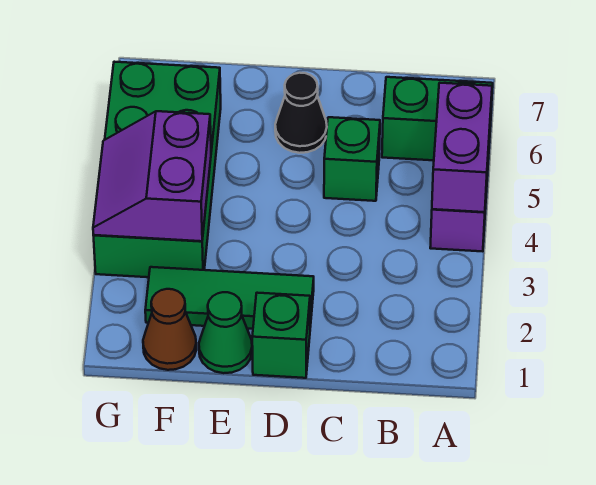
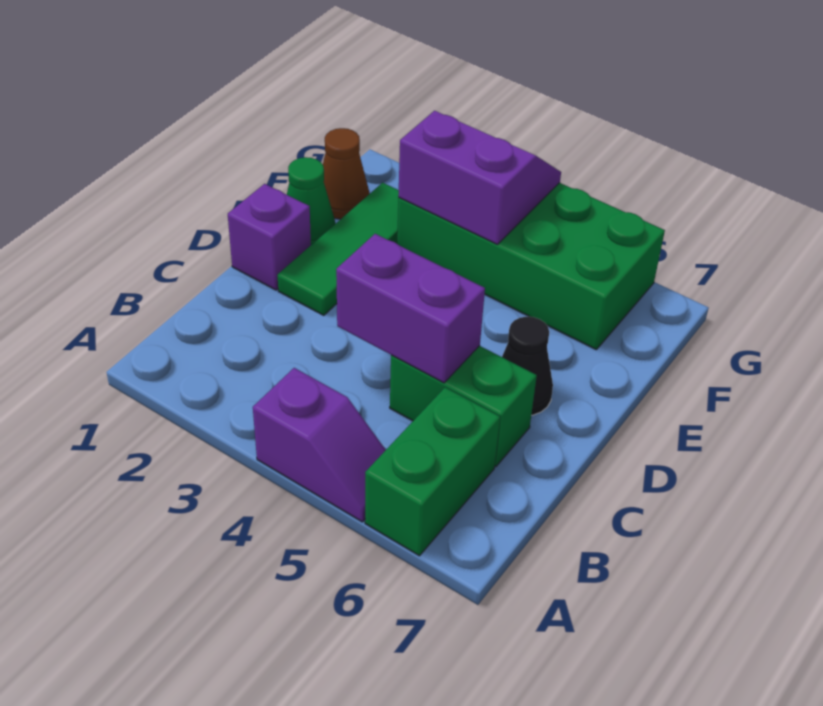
purple 1x2 brick [432,83,492,212] -> purple 1x2 brick moved to [336,234,485,383]
green 1x1 brick [324,117,380,201] -> green 1x2 brick [390,346,537,466]
green 1x1 brick [252,293,310,378] -> purple 1x1 brick [228,184,311,290]

